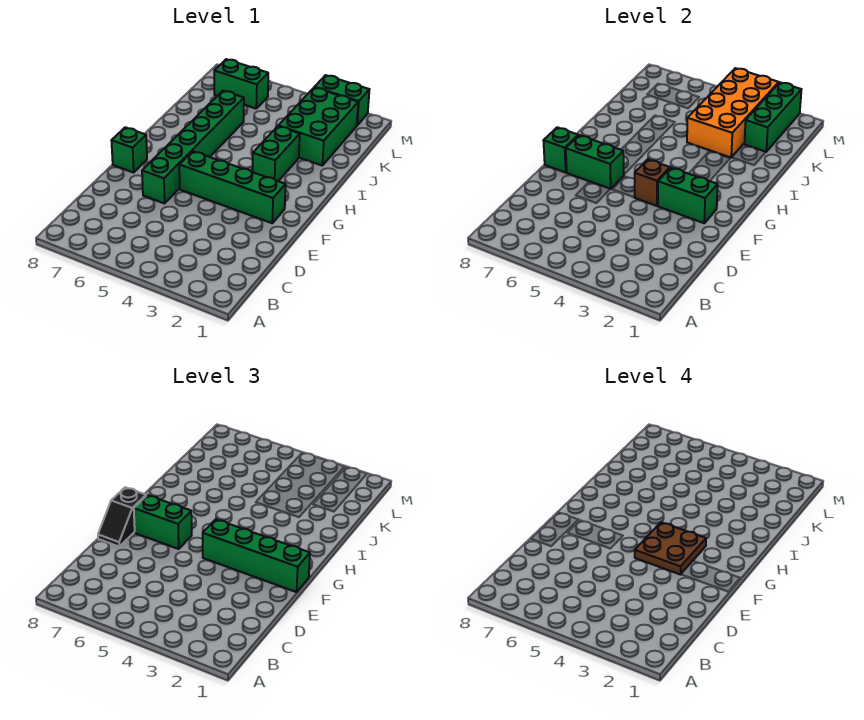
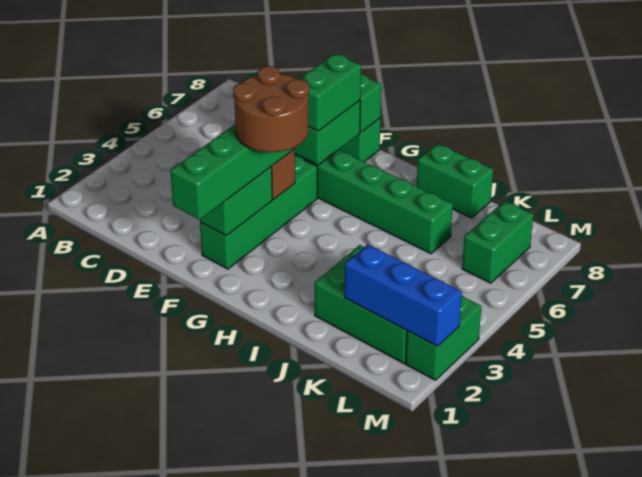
black 1x2 slope [98,487,146,546] -> none
brown 2x2 plate [635,522,706,574] -> brown 2x2 round brick [233,66,309,152]
green 1x2 brick [253,126,300,181] -> green 1x2 brick moved to [417,144,493,218]
orange 2x4 brick [687,68,779,157] -> none
green 1x3 brick [744,82,801,152] -> blue 1x3 brick [345,244,462,346]

